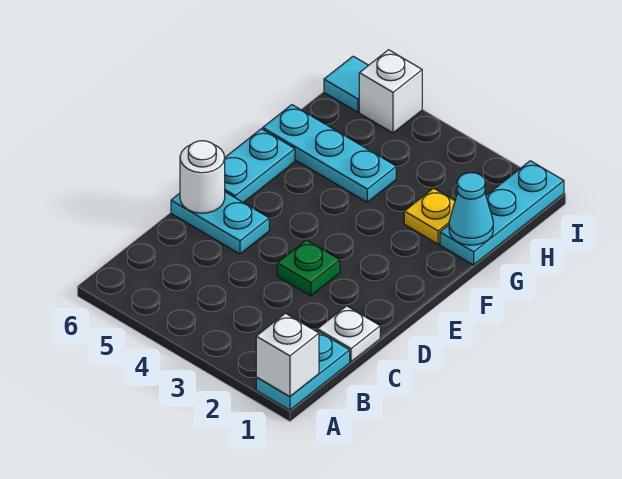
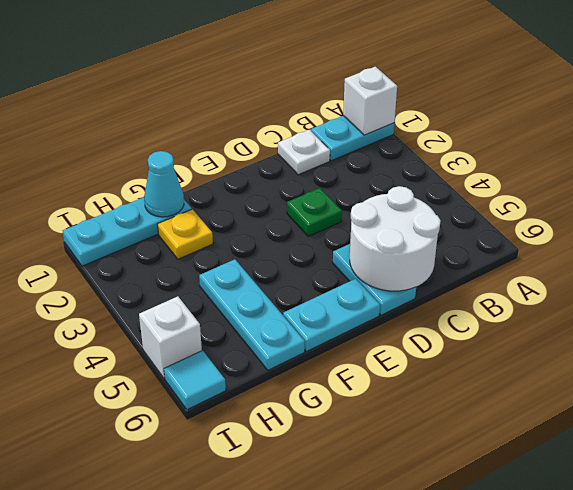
white 1x1 round brick [180,141,225,213] -> white 2x2 round brick [350,186,441,291]

